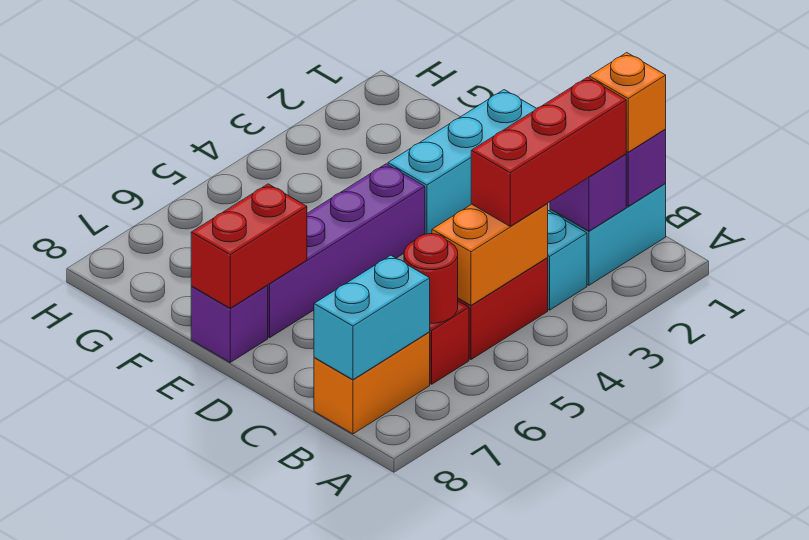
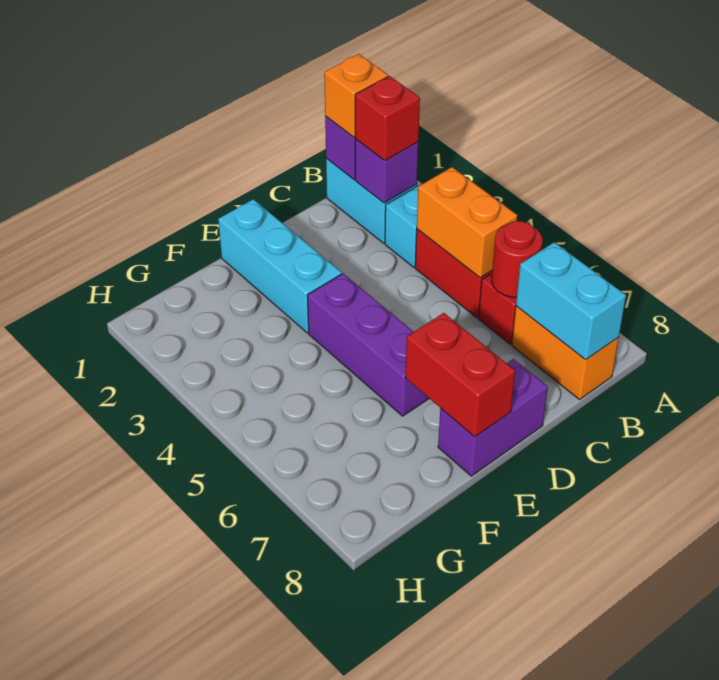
red 1x3 brick [471,77,626,226] -> red 1x1 brick [355,76,420,161]
purple 1x4 brick [267,164,425,338] -> purple 1x3 brick [307,274,429,416]
purple 1x1 brick [191,286,268,362] -> purple 1x2 brick [438,359,548,476]

